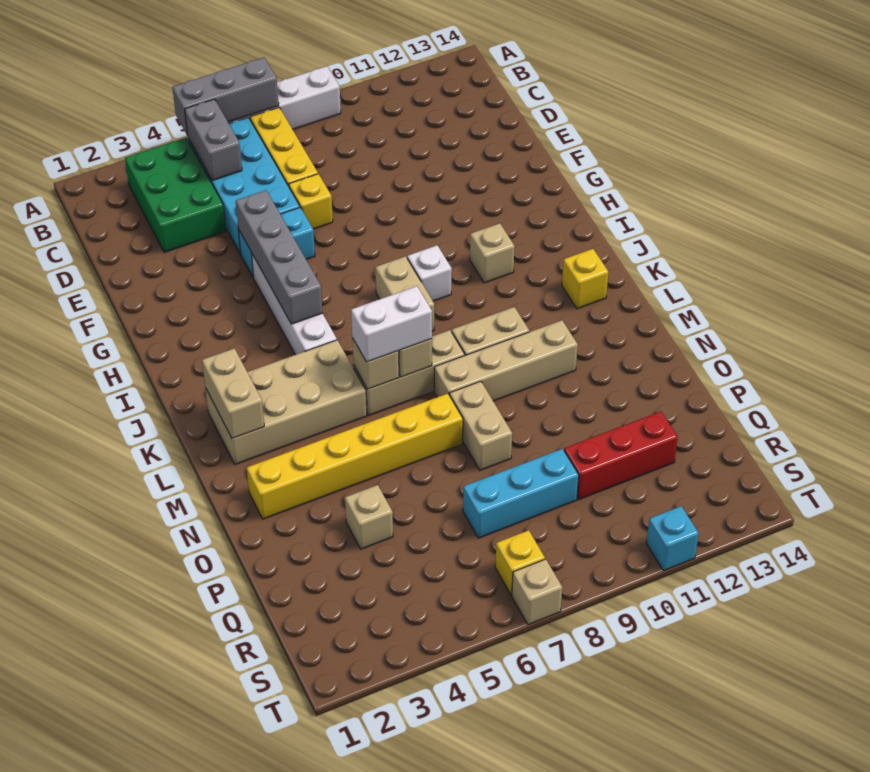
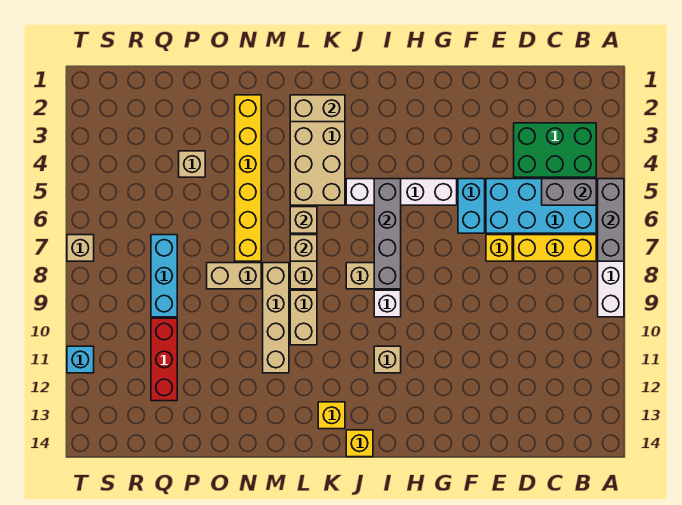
grey 1x4 brick [236,190,323,324] -> grey 1x4 brick turned to [374,179,401,289]
white 1x2 brick [351,286,432,362] -> none
yellow 1x1 brick [495,530,545,595] -> yellow 1x1 brick moved to [346,430,373,457]

